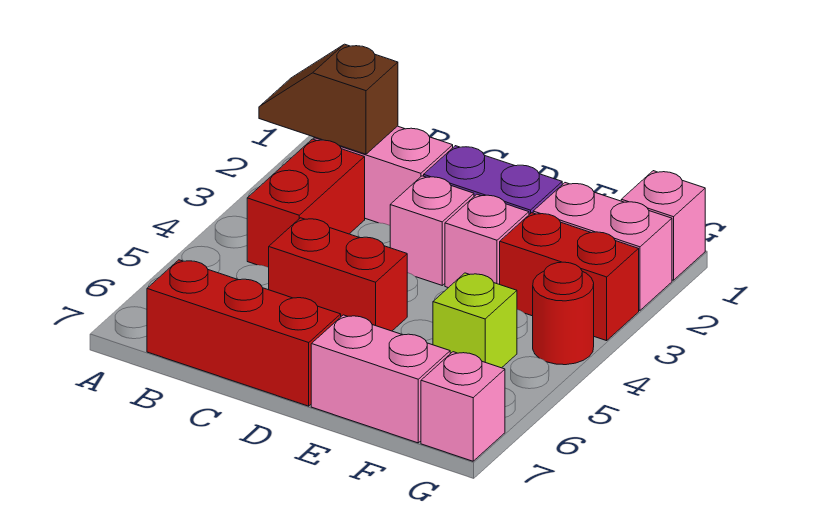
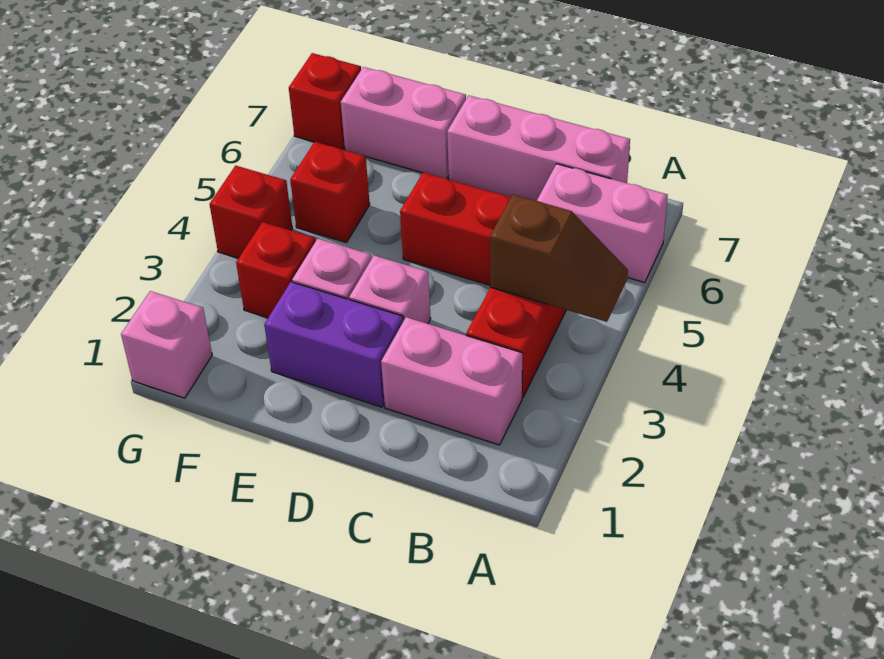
brown 1x2 slope [259,44,398,154] -> brown 1x2 slope moved to [490,195,628,322]
red 1x3 brick [147,260,341,406] -> pink 1x3 brick [447,96,630,201]
pink 1x2 brick [533,183,672,310] -> pink 1x2 brick moved to [537,164,668,283]
red 1x2 brick [500,213,639,341] -> red 1x1 brick [236,222,315,318]
lime 1x1 brick [433,273,517,368] -> red 1x1 brick [290,142,370,242]
red 1x1 round brick [533,262,594,365] -> red 1x1 brick [210,166,293,258]
pink 1x1 brick [421,352,505,461] -> red 1x1 brick [289,53,361,149]

